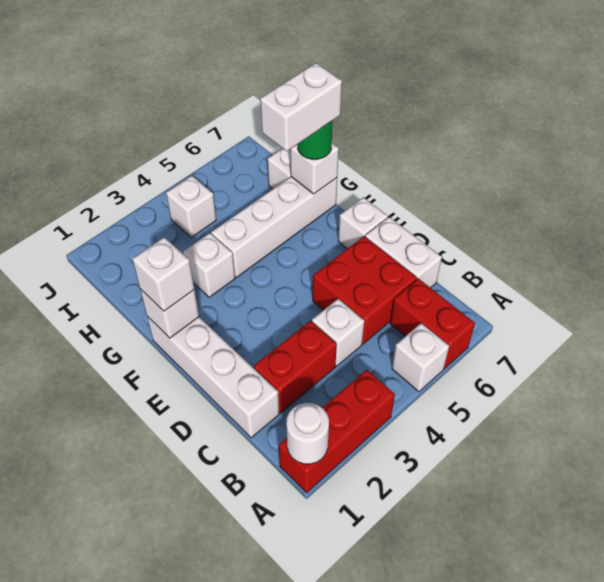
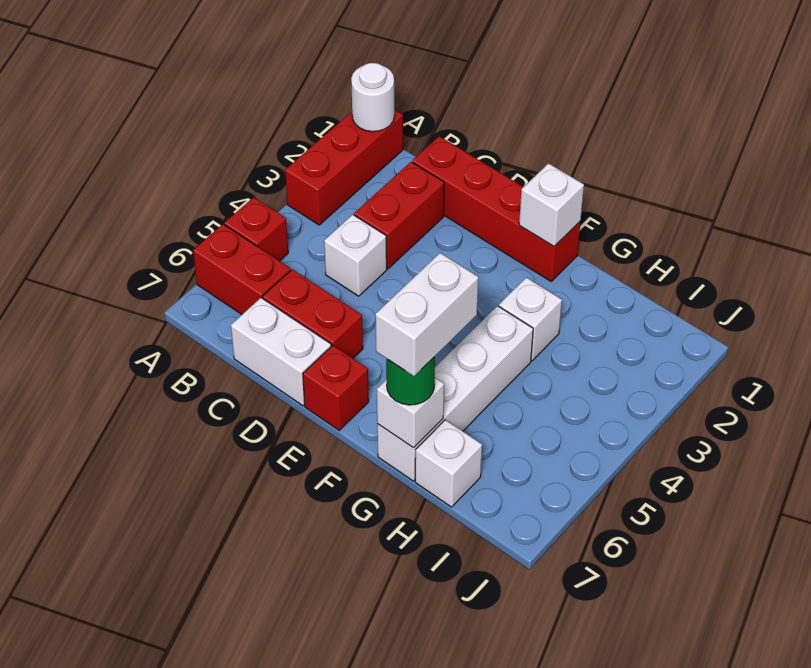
white 1x1 brick [392,323,449,392] -> red 1x1 brick [224,197,288,261]
white 1x4 brick [147,316,279,438] -> red 1x4 brick [412,136,581,281]
red 2x2 brick [313,236,417,344] -> red 1x2 brick [263,269,363,358]
white 1x1 brick [338,197,388,249] -> red 1x1 brick [303,345,369,430]
white 1x1 brick [132,237,194,311] -> none
white 1x1 brick [166,176,216,237] -> none

